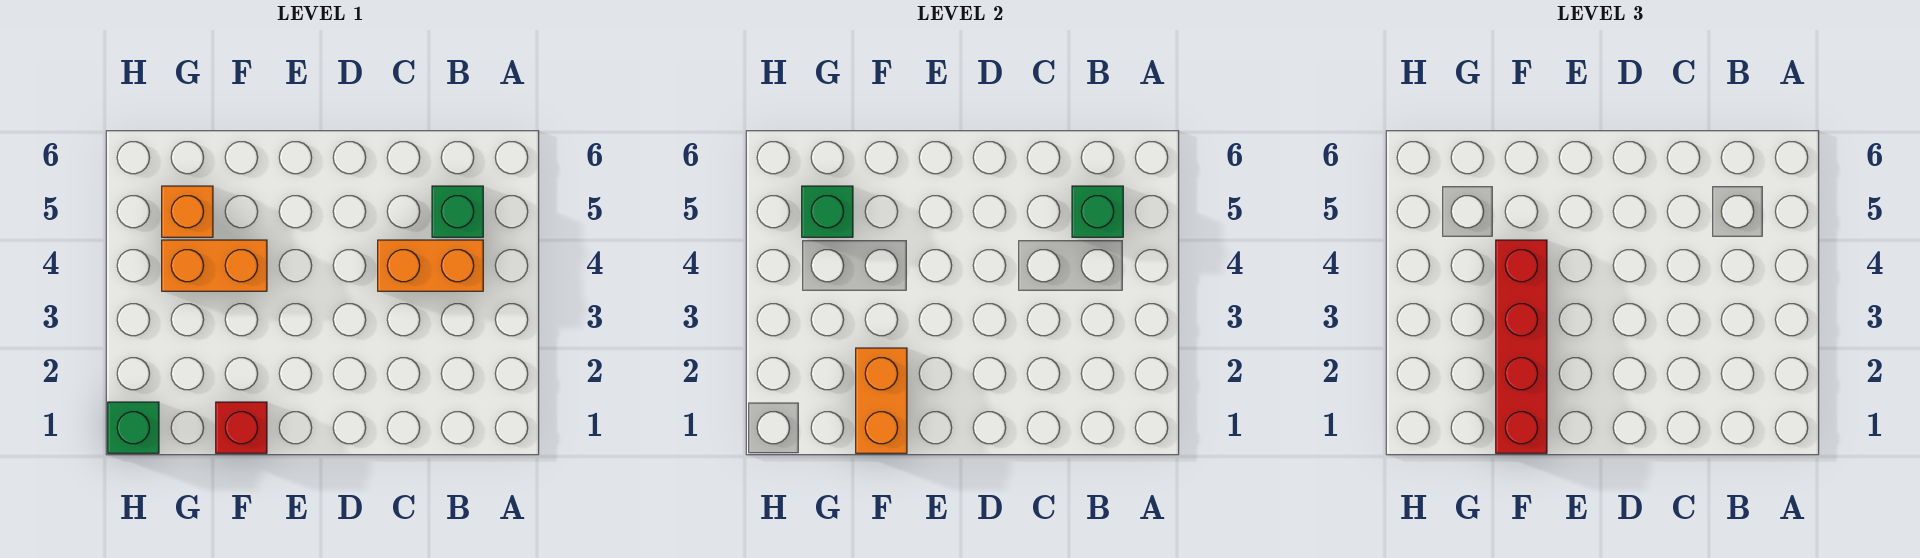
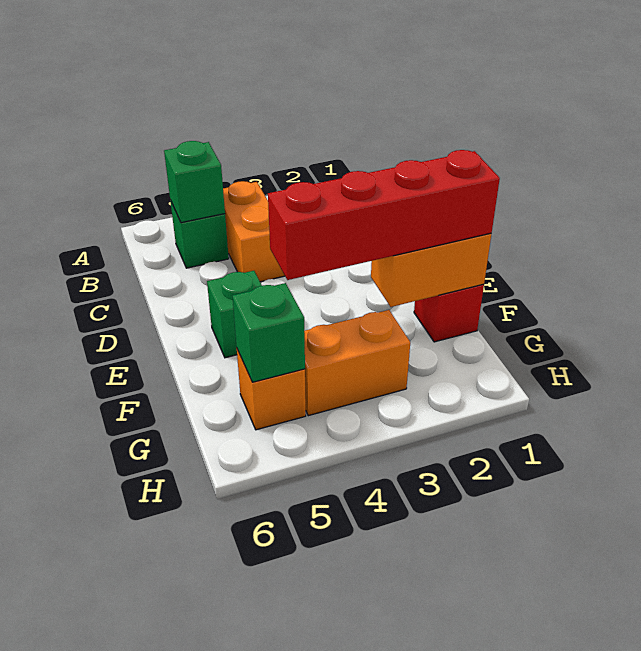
orange 1x2 brick [162,240,267,291] -> orange 1x2 brick turned to [304,310,410,416]
green 1x1 brick [108,402,159,453] -> green 1x1 brick moved to [207,271,262,358]

